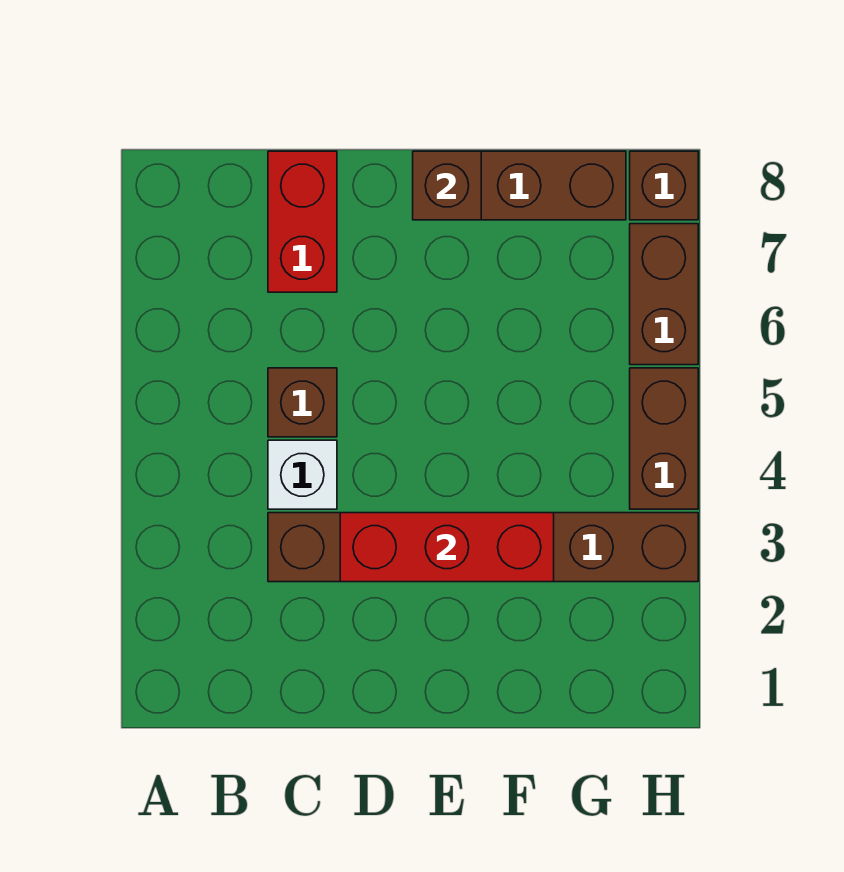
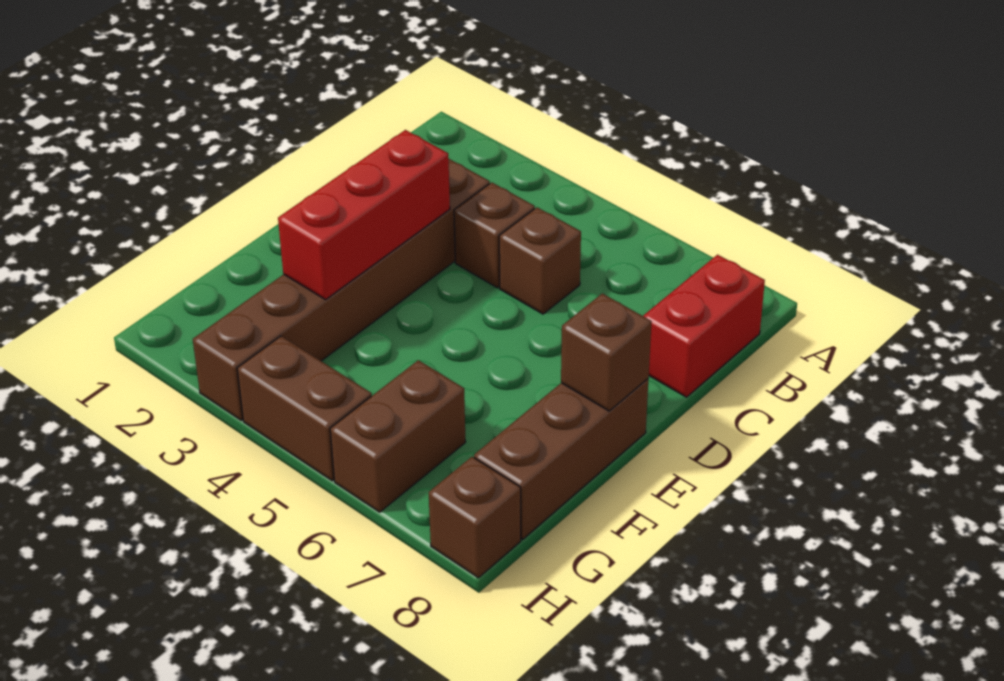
white 1x1 brick [268,440,337,509] -> brown 1x1 brick [454,183,535,288]
red 1x2 brick [268,151,337,292] -> red 1x2 brick turned to [643,255,765,397]
brown 1x2 brick [630,224,698,365] -> brown 1x2 brick turned to [330,360,465,512]

